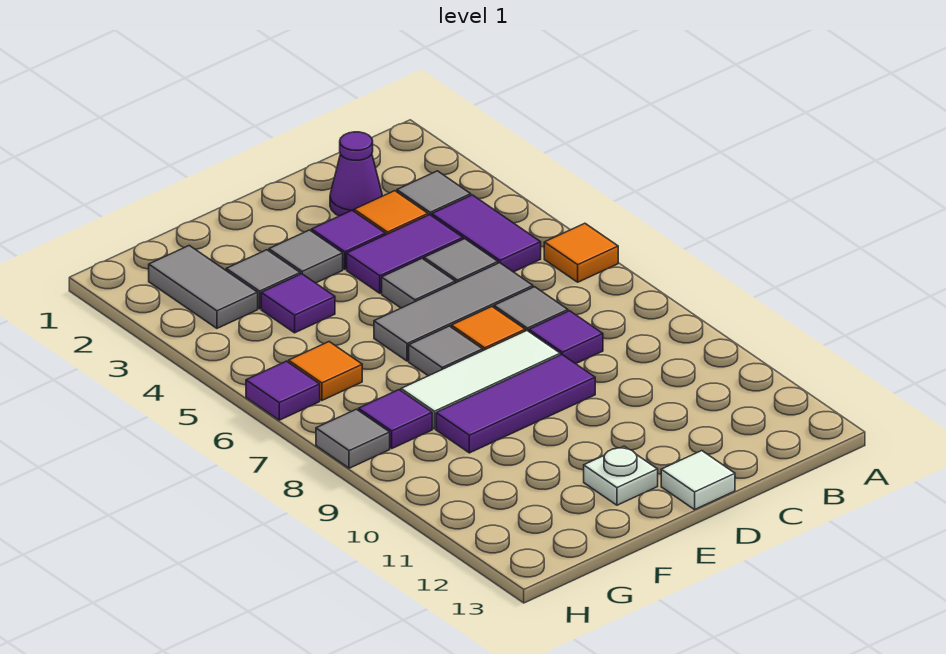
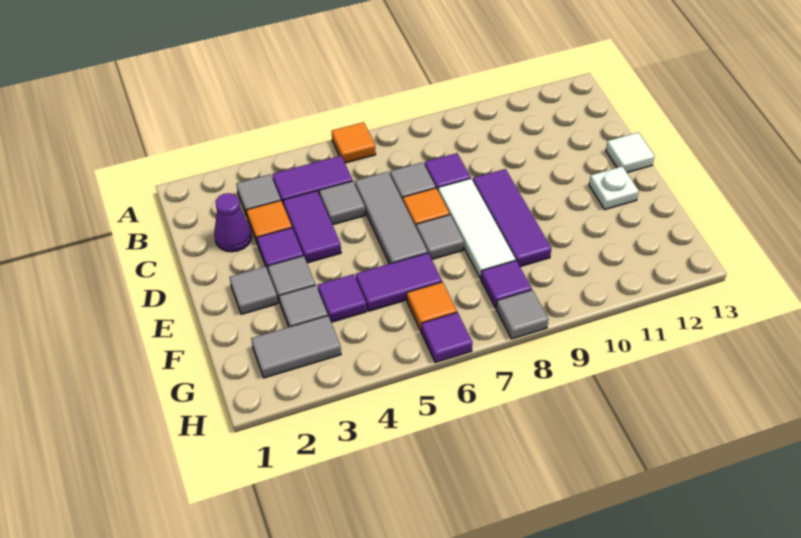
grey 1x1 tile [382,259,455,308] -> grey 1x1 tile moved to [230,266,278,314]
none -> purple 1x2 tile [356,253,442,311]

